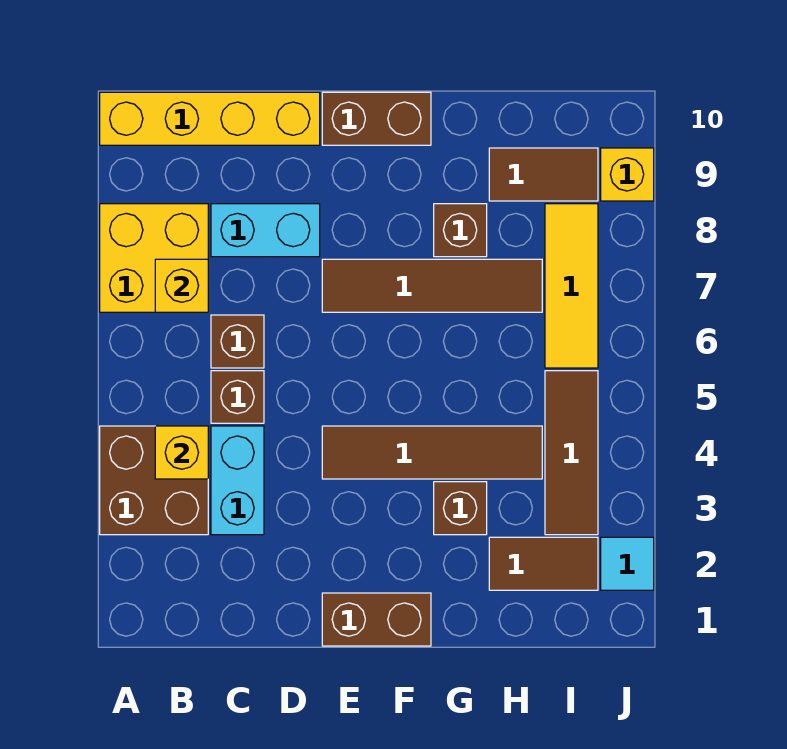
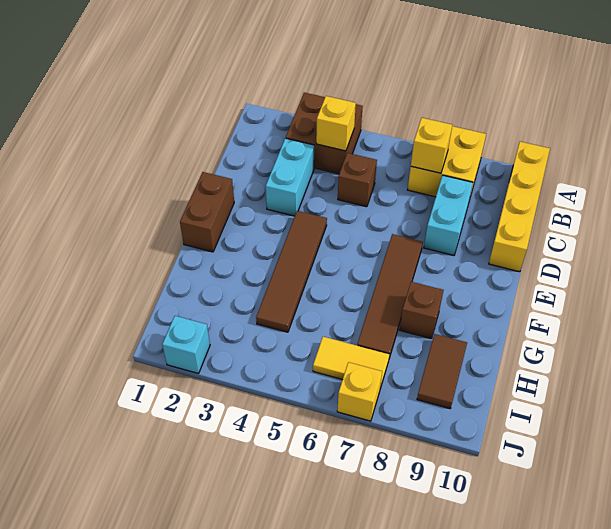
cyan 1x2 brick [211,426,264,535] -> cyan 1x2 brick turned to [266,138,314,216]
brown 1x1 brick [211,315,264,368] -> none
brown 1x2 brick [322,92,431,145] -> none
brown 1x1 brick [434,482,487,535] -> none
brown 1x2 tile [489,537,598,590] -> none
brown 1x3 tile [545,371,598,535] -> none
yellow 1x3 tile [545,204,598,368] -> yellow 1x2 tile [313,337,390,388]
cyan 1x1 tile [601,537,654,590] -> cyan 1x1 brick [162,316,210,374]
yellow 1x1 brick [601,148,654,201] -> yellow 1x1 brick moved to [337,362,382,421]

